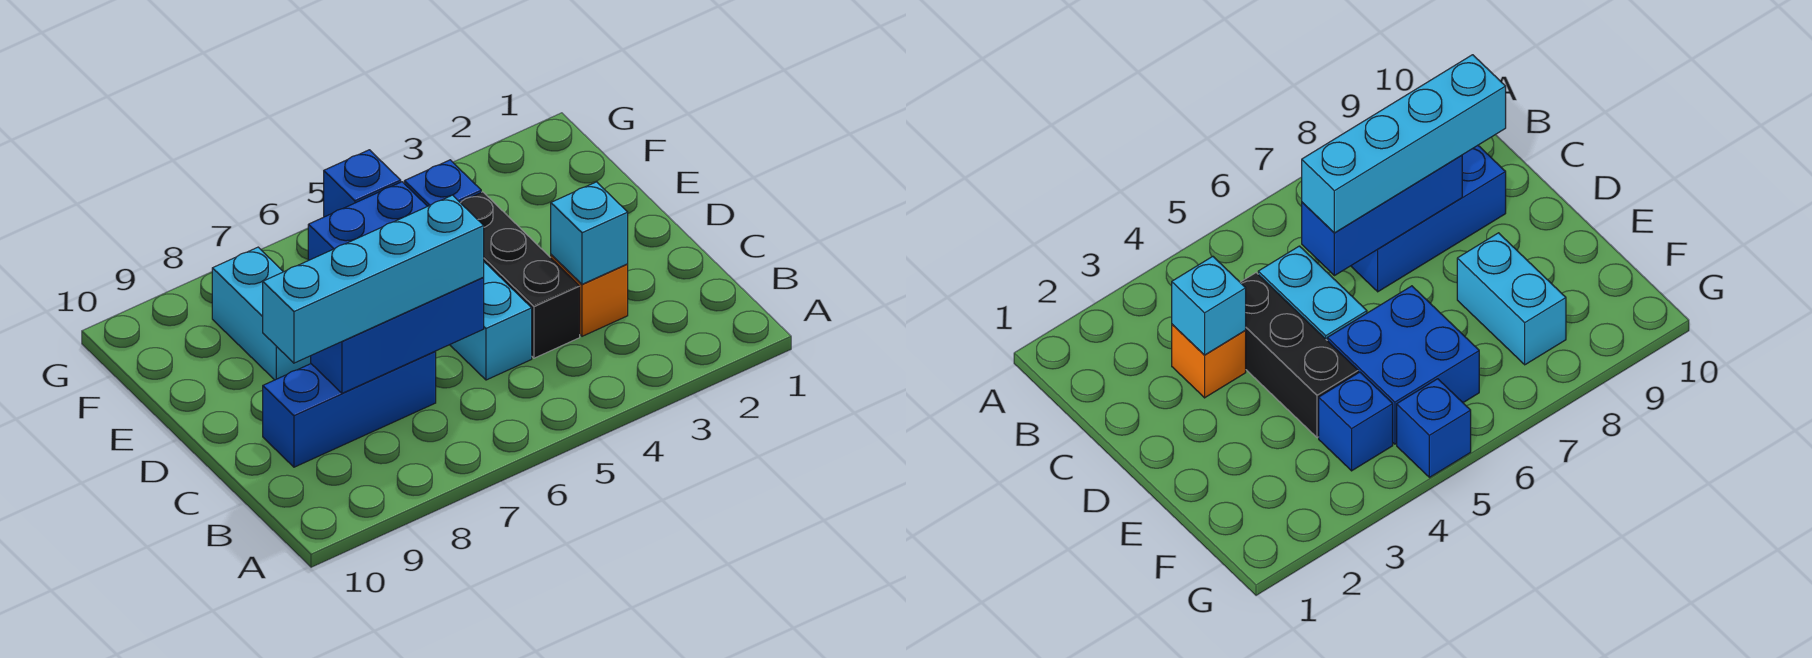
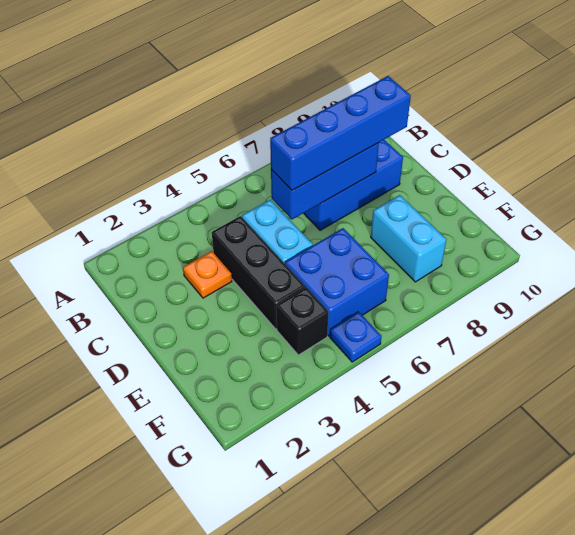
orange 1x1 brick [551,255,628,336] -> orange 1x1 plate [183,251,232,298]
cyan 1x1 brick [551,182,628,284] -> none
cyan 1x4 brick [263,195,484,363] -> blue 1x4 brick [270,76,411,190]
blue 1x1 brick [404,160,481,206] -> black 1x1 brick [277,288,329,355]
blue 1x1 brick [324,150,401,217] -> blue 1x1 plate [330,312,382,362]

